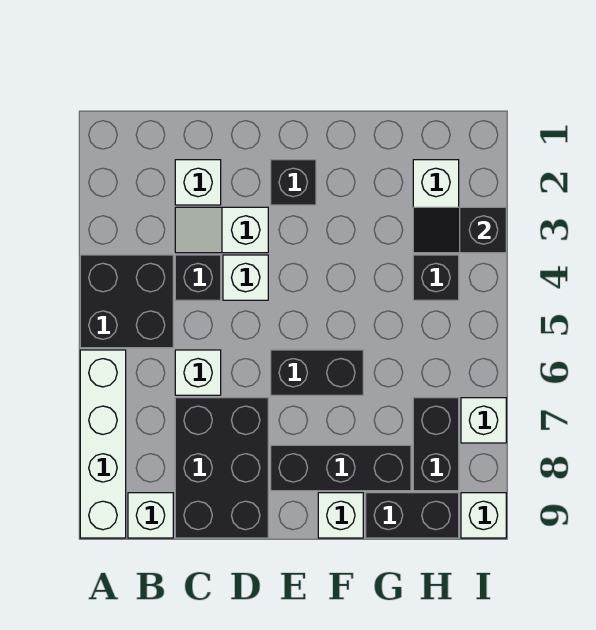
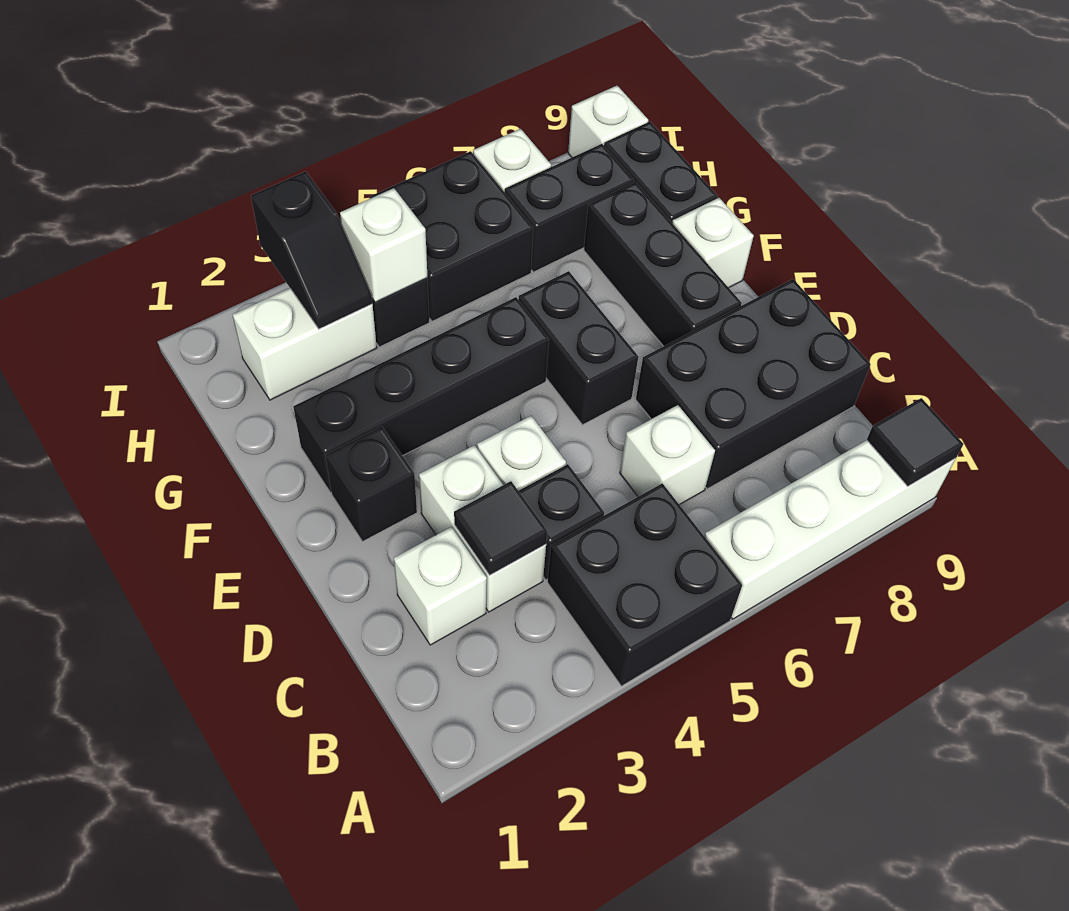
none -> black 1x1 tile [867,398,963,486]
white 1x1 brick [128,493,173,538] -> white 1x1 brick moved to [340,188,428,302]
white 1x2 slope [175,207,268,253] -> white 1x2 brick [419,445,546,612]
none -> black 1x1 tile [454,481,547,575]
none -> black 1x4 brick [293,297,549,493]
none -> black 2x2 brick [370,151,533,321]

